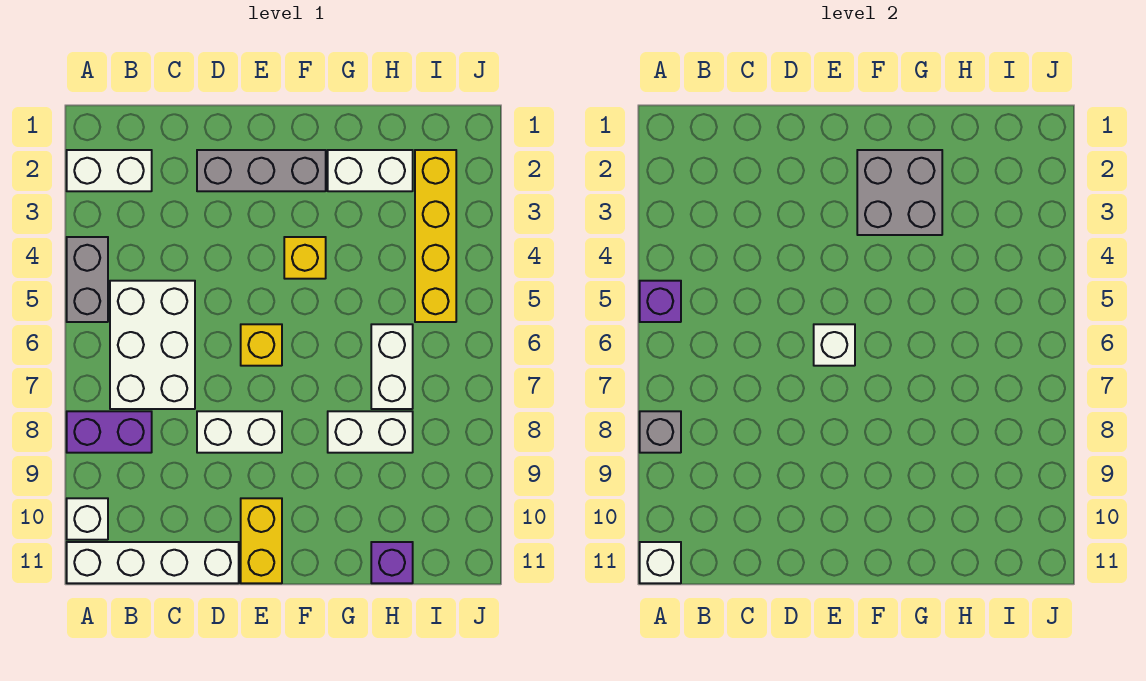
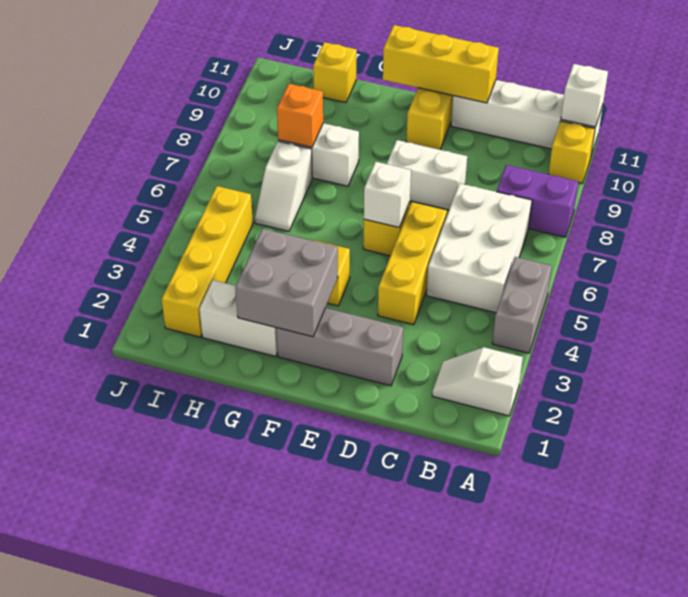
white 1x2 brick [67,150,152,191] -> white 1x2 slope [432,347,523,416]
purple 1x1 brick [640,281,681,322] -> none
grey 1x1 brick [640,411,681,453] -> none
white 1x1 brick [67,498,108,540] -> yellow 1x1 brick [548,121,595,184]
none -> yellow 1x3 brick [378,202,447,325]
none -> yellow 1x3 brick [383,25,499,103]
white 1x2 brick [371,324,413,409] -> white 1x2 slope [255,141,312,231]
none -> orange 1x1 brick [277,84,323,147]
purple 1x1 brick [371,542,413,583] -> yellow 1x1 brick [313,42,357,103]

